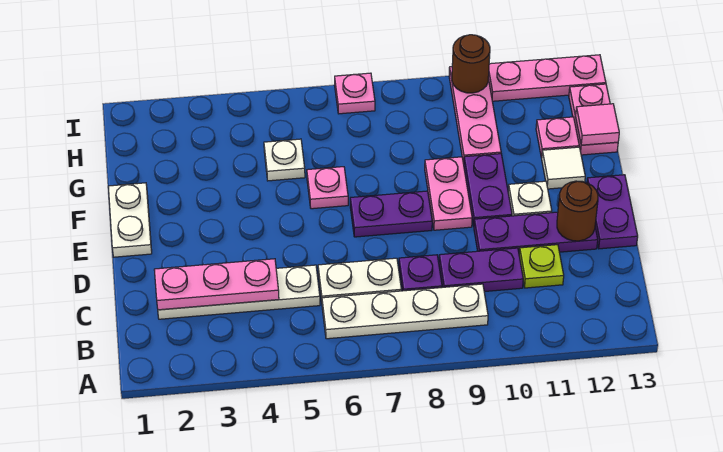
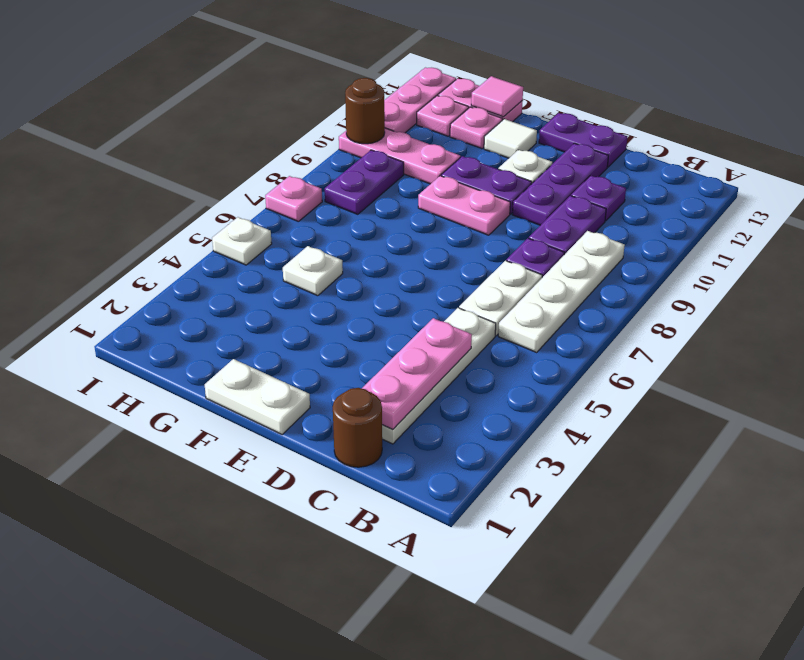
lime 1x1 plate [519,245,564,288] -> purple 1x1 plate [571,175,626,221]
brown 1x1 round brick [557,181,598,241] -> brown 1x1 round brick moved to [333,388,382,467]
purple 1x2 plate [350,191,432,237] -> purple 1x2 plate moved to [325,150,404,214]
pink 1x1 plate [307,167,348,209] -> pink 1x1 plate moved to [417,96,469,136]
none -> white 1x1 plate [212,217,272,265]

